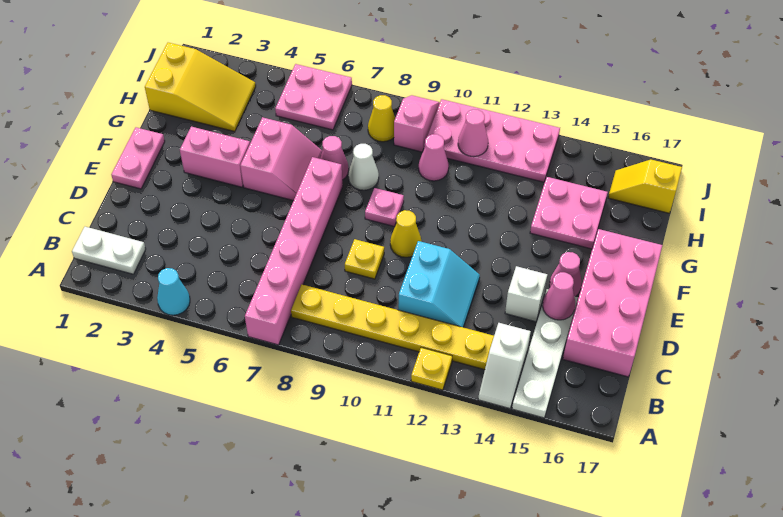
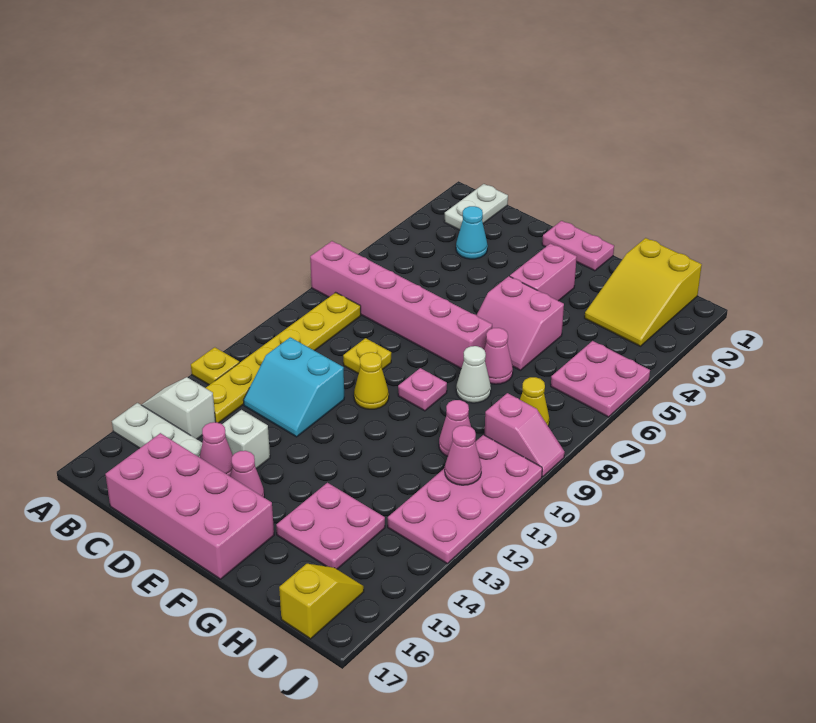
cyan 1x1 cone [157,268,190,315] -> cyan 1x1 cone moved to [456,206,488,259]

